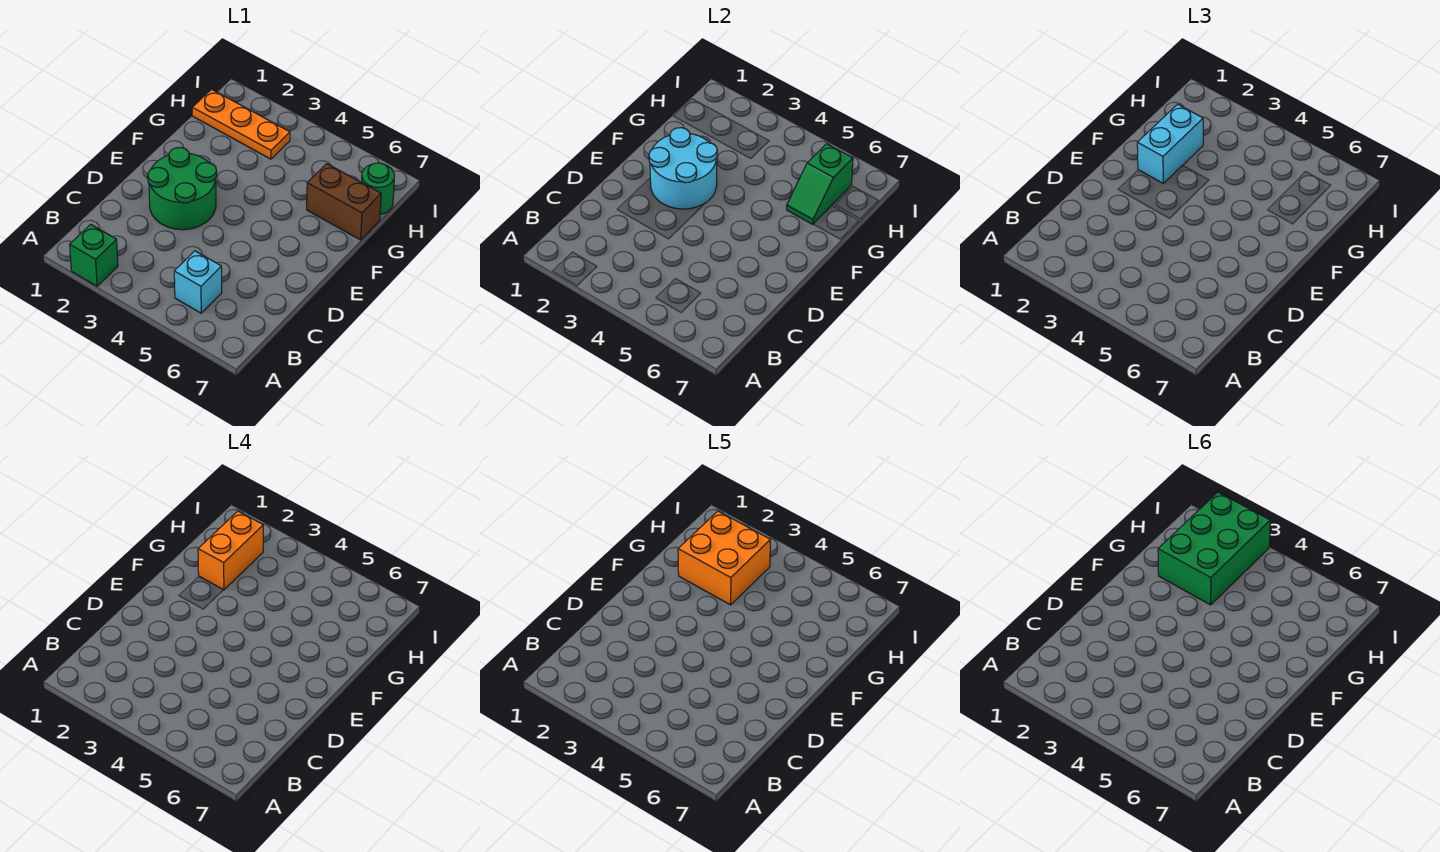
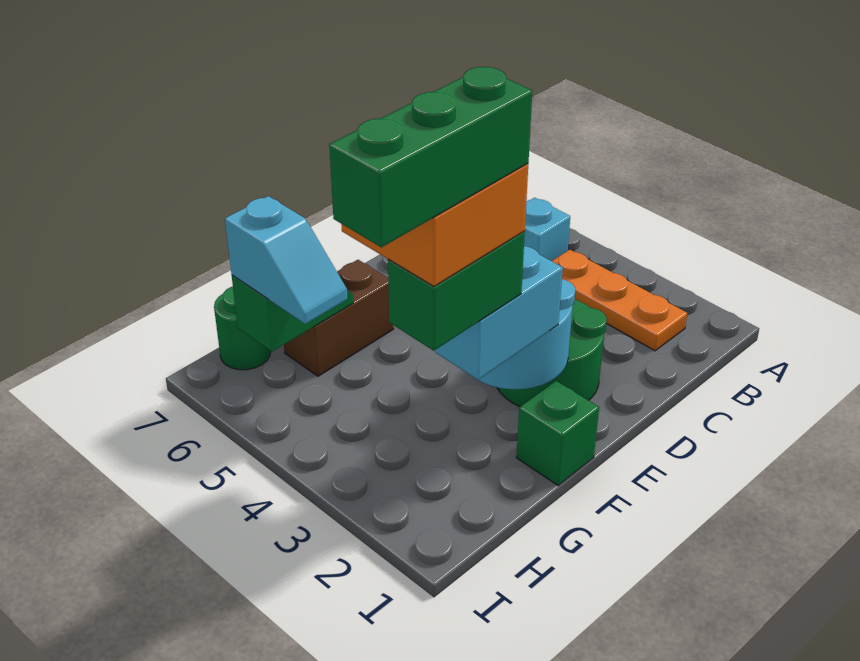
green 1x1 brick [70,224,118,286] -> green 1x1 brick moved to [516,381,599,485]
orange 1x2 brick [198,511,263,590] -> green 1x2 brick [388,232,525,351]
green 2x3 brick [1158,492,1270,605] -> green 1x3 brick [329,67,532,247]
brown 1x2 brick [307,164,381,240] -> brown 1x2 brick turned to [284,260,393,376]
orange 1x3 plate [192,89,290,159] -> orange 1x3 plate moved to [552,250,687,351]
none -> cyan 1x2 slope [225,196,348,324]

